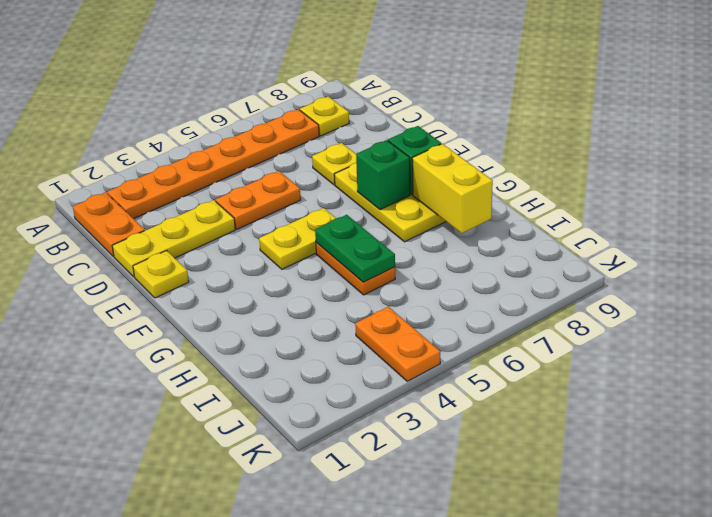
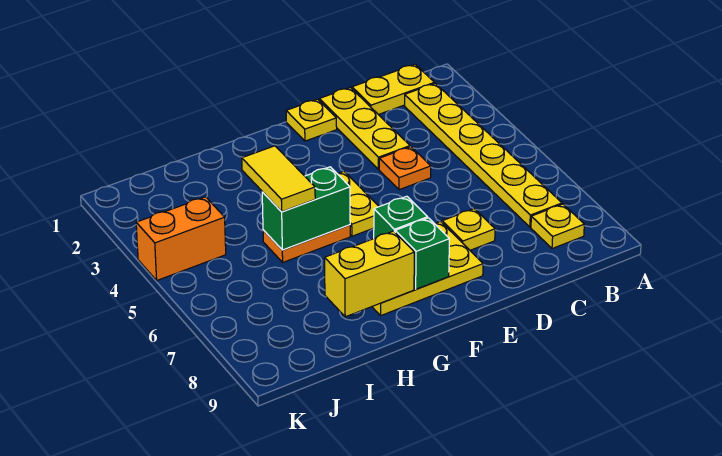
orange 1x2 plate [73,192,145,256] -> yellow 1x2 plate [352,64,434,115]
orange 1x6 plate [107,109,319,219] -> yellow 1x6 plate [405,83,562,227]
orange 1x2 plate [215,171,301,229] -> orange 1x1 plate [379,147,431,190]
green 1x2 plate [315,215,395,282] -> green 1x2 brick [262,167,350,250]
none -> yellow 1x2 tile [242,146,315,212]
orange 1x2 plate [355,307,441,381] -> orange 1x2 brick [136,197,226,280]

